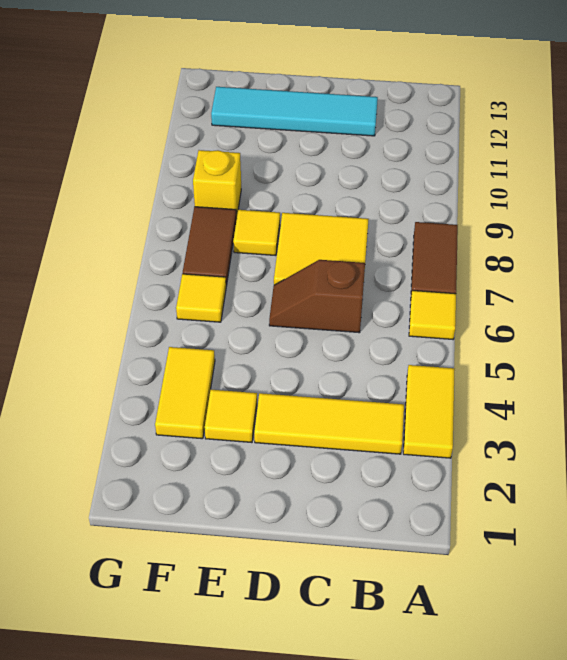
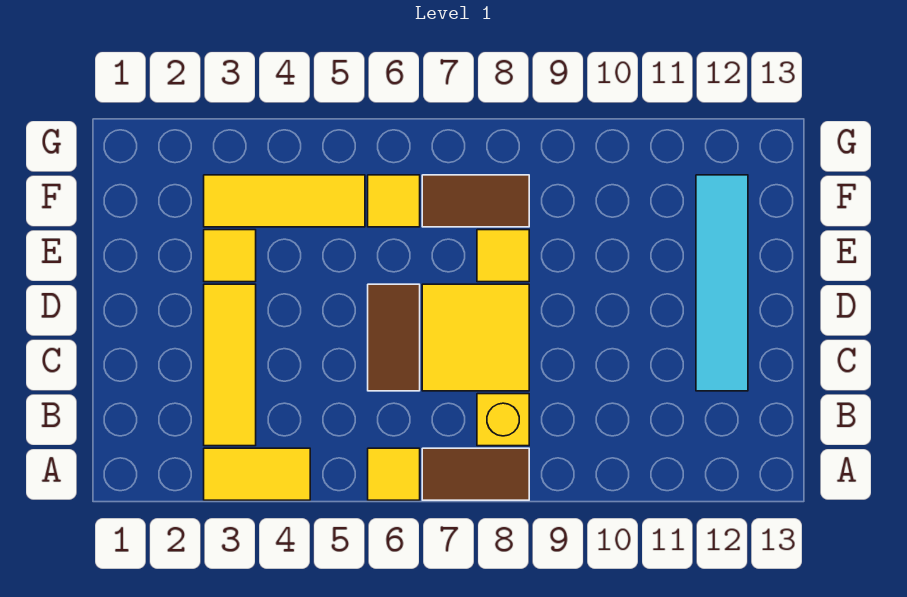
brown 1x2 slope [269,260,365,333] -> brown 1x2 tile [368,284,420,391]
yellow 1x2 tile [155,347,215,439] -> yellow 1x3 tile [204,175,365,227]
yellow 1x1 brick [193,150,241,219] -> yellow 1x1 brick moved to [477,394,529,446]

